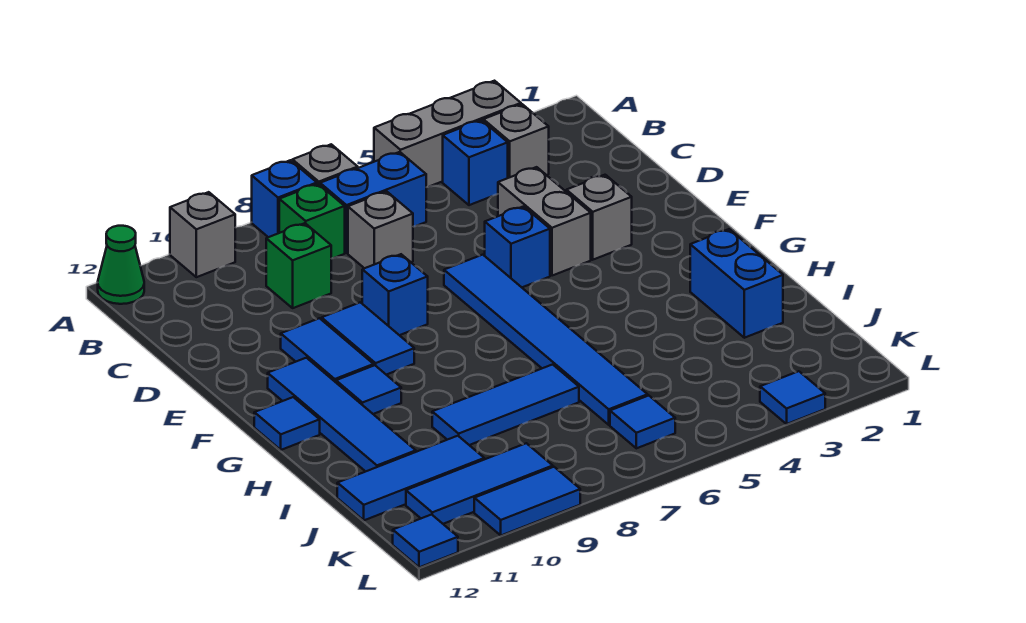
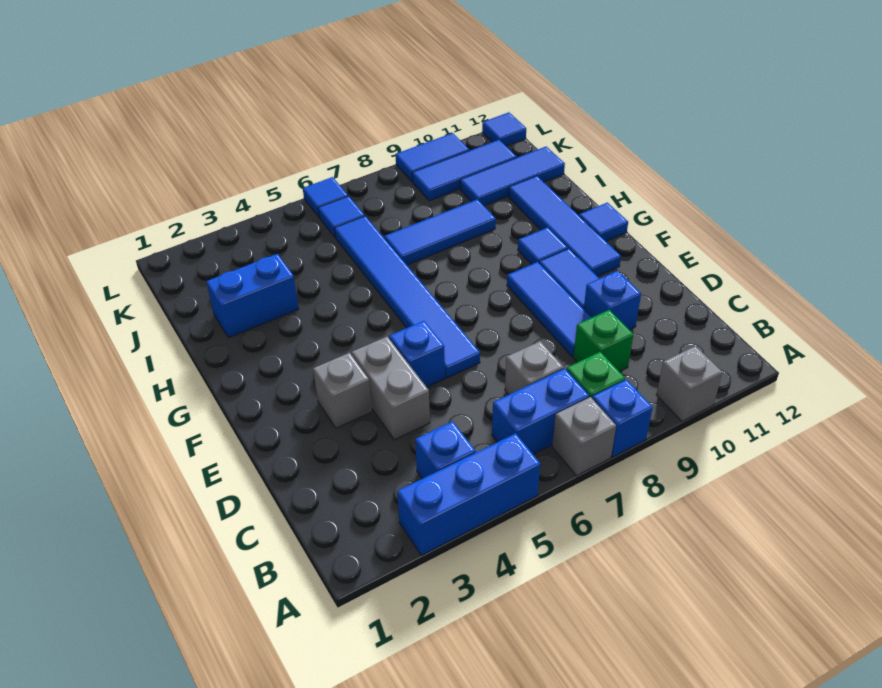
grey 1x3 brick [374,81,521,187] -> blue 1x3 brick [397,433,540,555]
green 1x1 cone [98,226,144,304] -> none
grey 1x1 brick [483,104,549,178] -> none
blue 1x1 brick [362,254,428,335] -> blue 1x1 brick moved to [584,271,641,330]
blue 1x2 tile [322,302,414,375] -> blue 1x3 tile [507,262,592,357]
blue 1x2 brick [690,229,783,338] -> blue 1x2 brick turned to [206,254,299,337]
blue 1x1 tile [760,371,825,424] -> blue 1x1 tile moved to [303,177,348,217]

